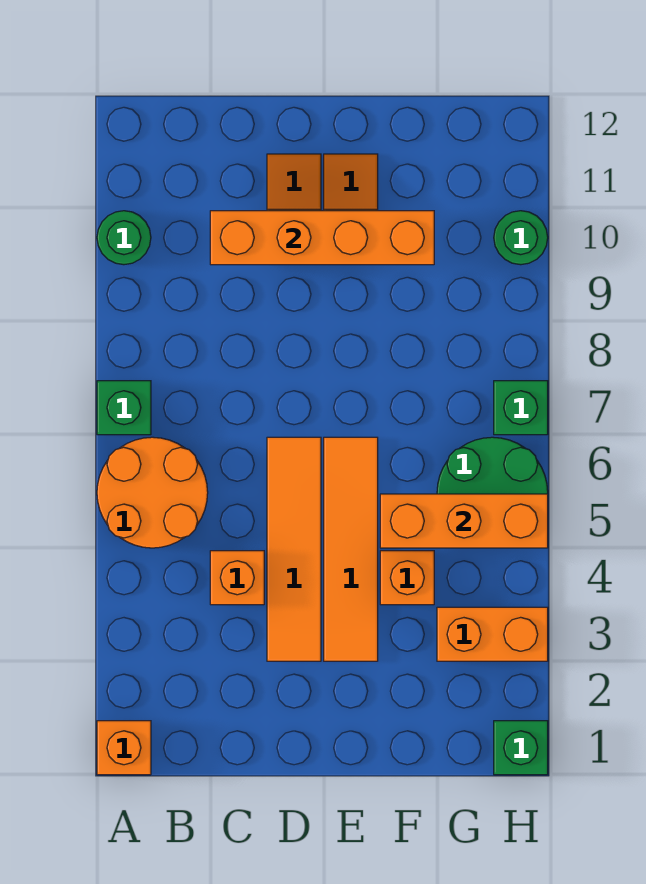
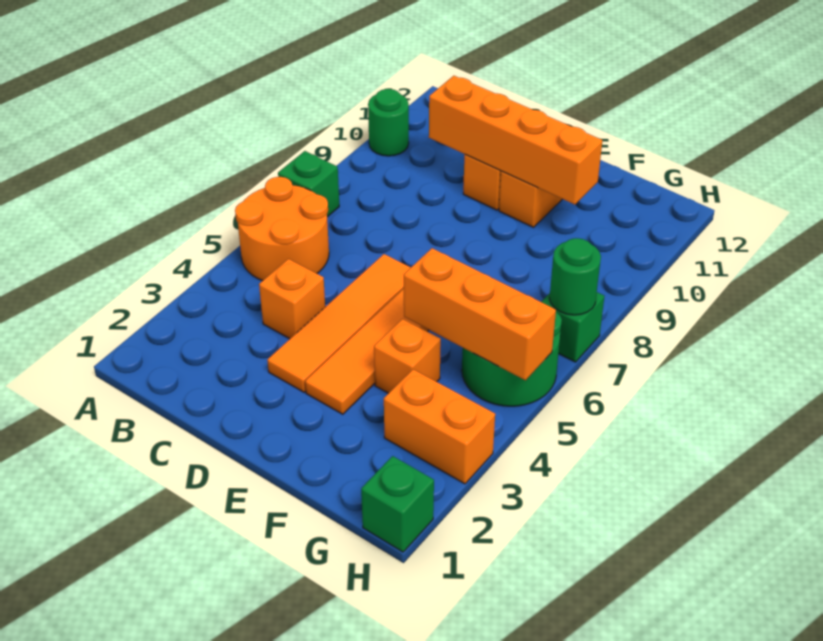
orange 1x1 brick [97,721,151,775] -> none
green 1x1 round brick [494,211,548,265] -> green 1x1 round brick moved to [549,238,601,315]

